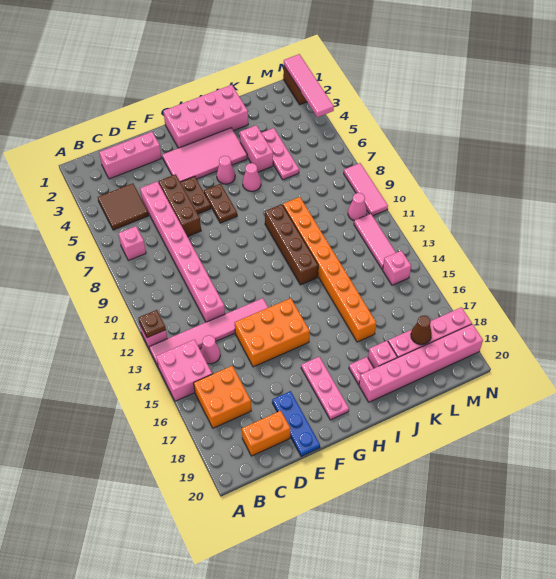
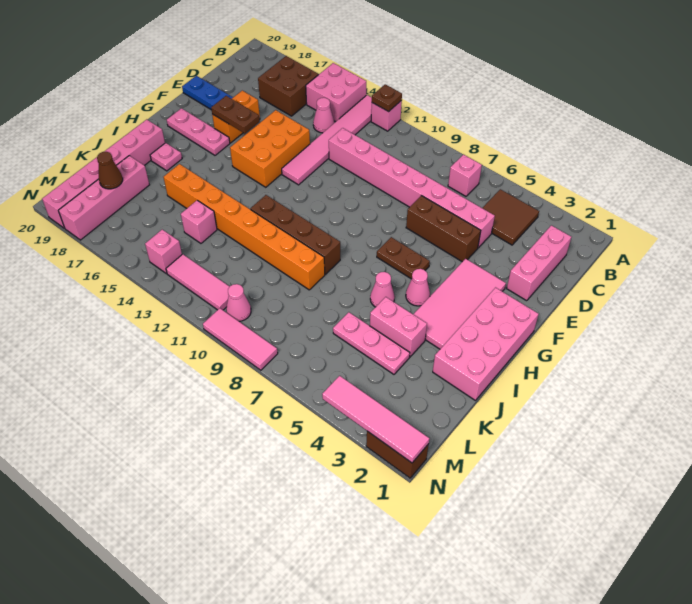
orange 2x2 brick [194,366,251,428] -> brown 2x2 brick [258,56,318,116]
orange 1x2 brick [242,411,290,456] -> orange 1x2 brick moved to [212,91,260,143]
brown 1x2 plate [180,176,211,214] -> brown 1x2 plate moved to [211,96,260,133]
pink 1x1 brick [368,341,397,368] -> pink 1x1 brick moved to [181,200,217,243]

